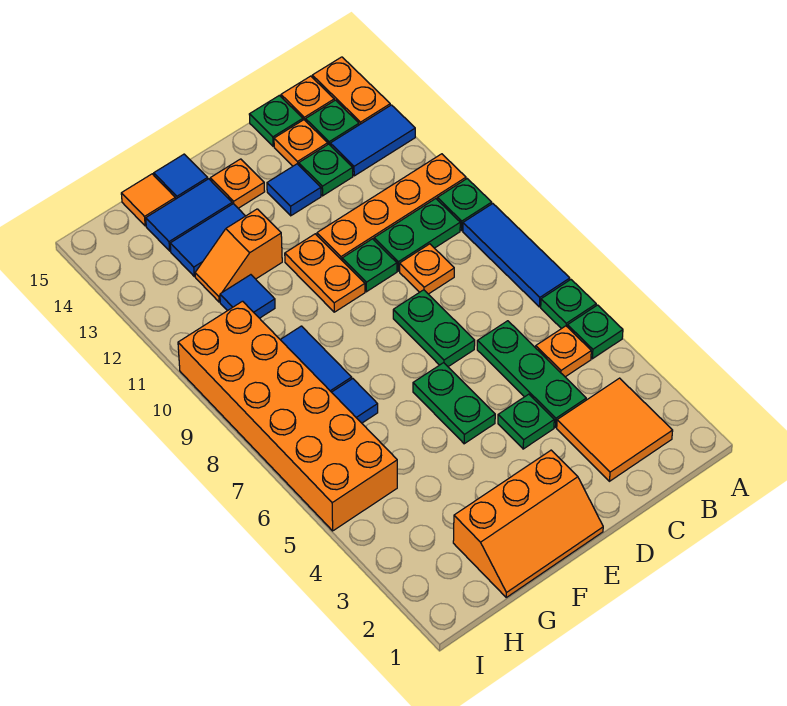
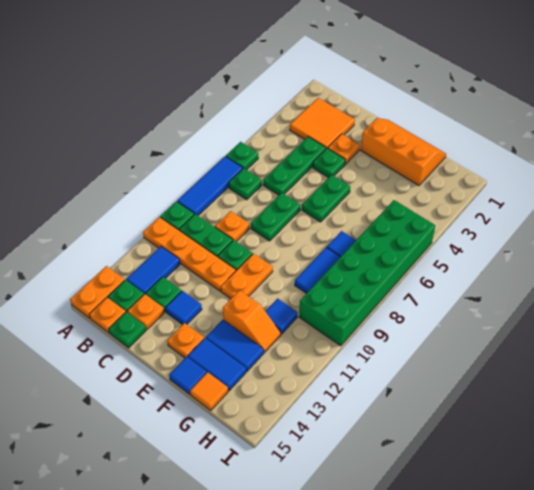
green 1x1 plate [567,305,623,359] -> green 1x1 plate moved to [229,168,262,200]
blue 1x2 tile [330,105,415,176] -> blue 1x2 tile turned to [126,246,180,294]
orange 1x1 plate [536,326,591,377] -> orange 1x1 plate moved to [328,134,360,164]
orange 2x6 brick [178,301,397,531] -> green 2x6 brick [299,200,436,346]

